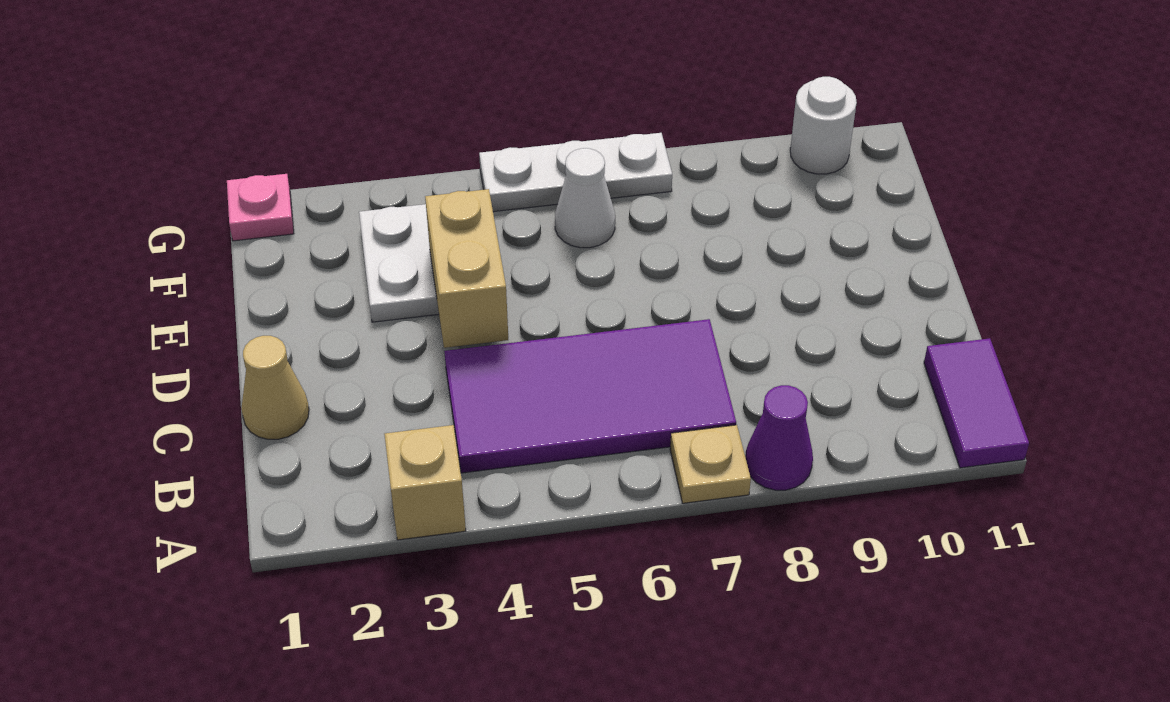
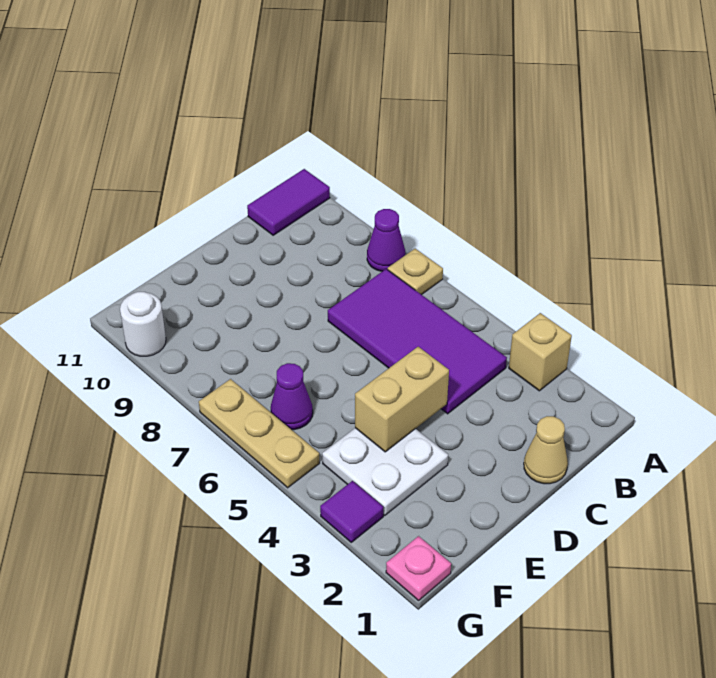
white 1x1 cone [555,148,615,248] -> purple 1x1 cone [271,363,313,430]
none -> purple 1x1 tile [320,481,383,542]
white 1x3 plate [479,133,672,212] -> tan 1x3 plate [199,379,320,488]

